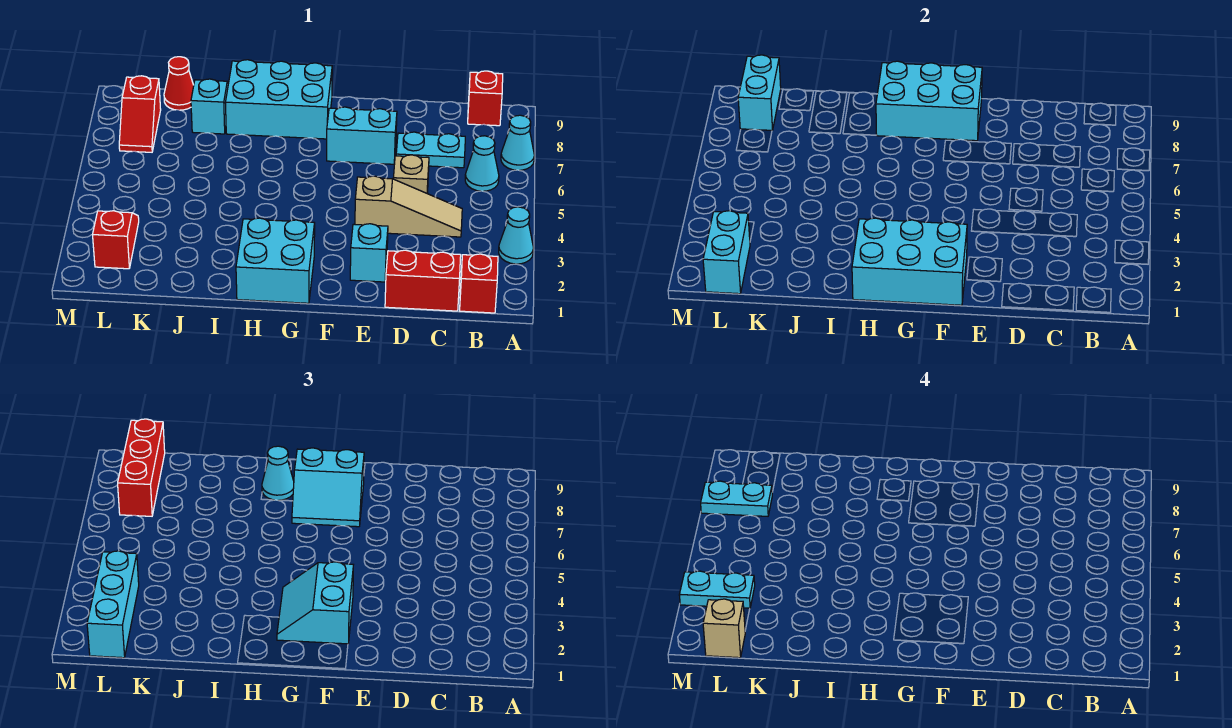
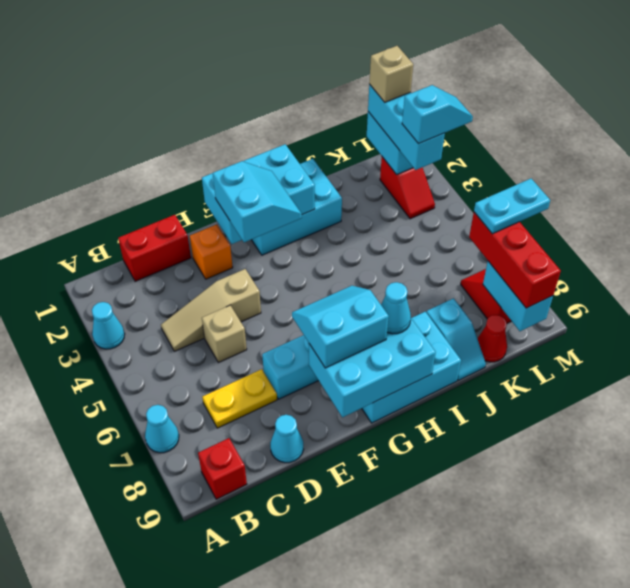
red 1x1 brick [460,254,498,313] -> none
cyan 1x1 cone [465,136,499,191] -> cyan 1x1 cone moved to [270,415,304,463]
cyan 1x2 plate [396,132,465,168] -> yellow 1x2 plate [202,369,277,428]
cyan 1x1 brick [350,224,388,282] -> orange 1x1 brick [190,224,233,279]
cyan 2x2 brick [236,218,315,303] -> cyan 2x3 brick [252,159,342,255]
cyan 1x2 plate [679,571,755,608] -> cyan 1x2 slope [402,85,473,144]

